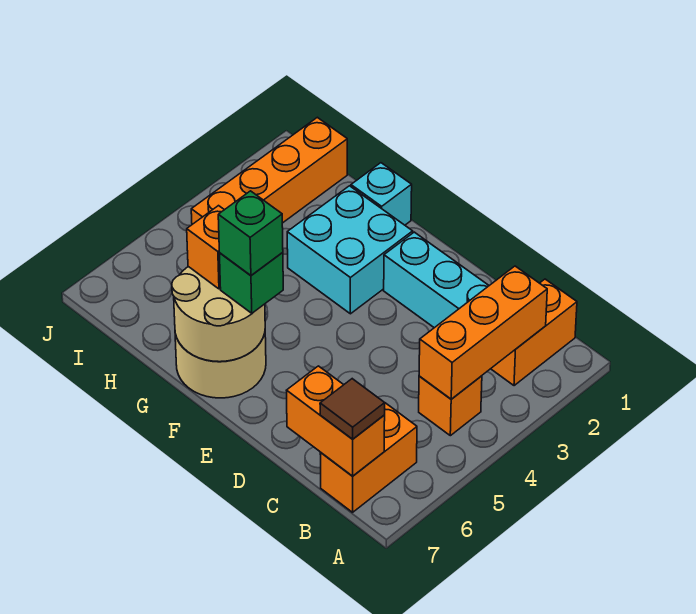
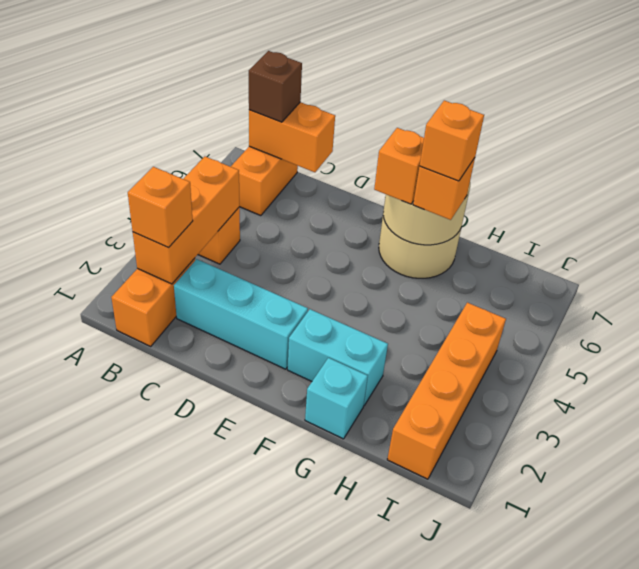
none -> orange 1x1 brick [128,167,193,247]
brown 1x1 tile [320,379,385,439] -> brown 1x1 brick [249,51,302,122]
cyan 2x2 brick [287,186,413,314] -> cyan 1x2 brick [288,309,388,405]
green 1x1 brick [220,252,283,313] -> orange 1x1 brick [374,128,424,204]
green 1x1 brick [218,191,283,275] -> none
none -> orange 1x1 brick [420,100,484,181]

